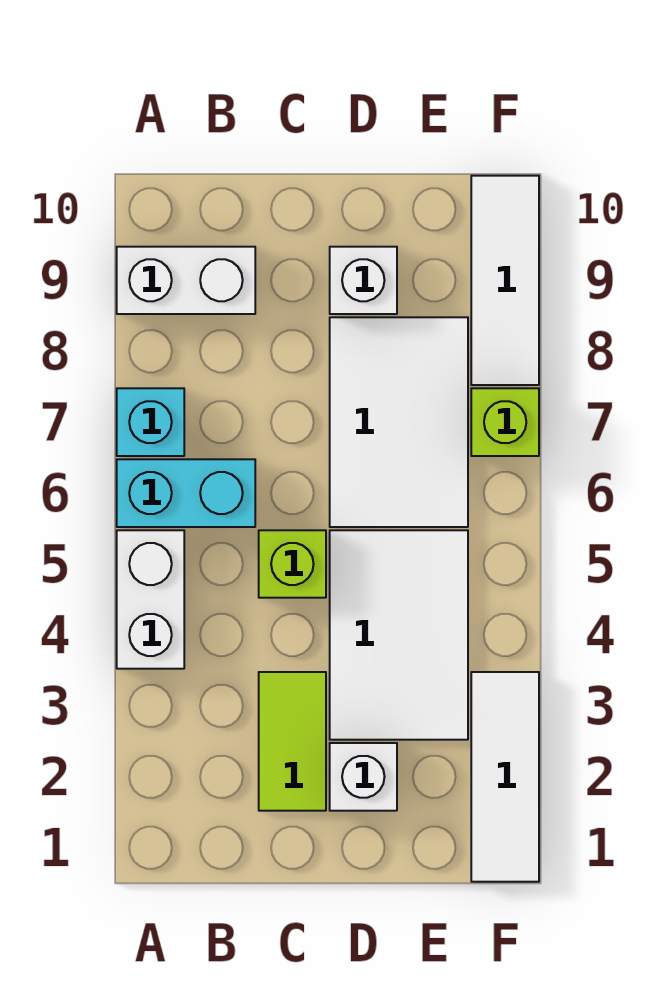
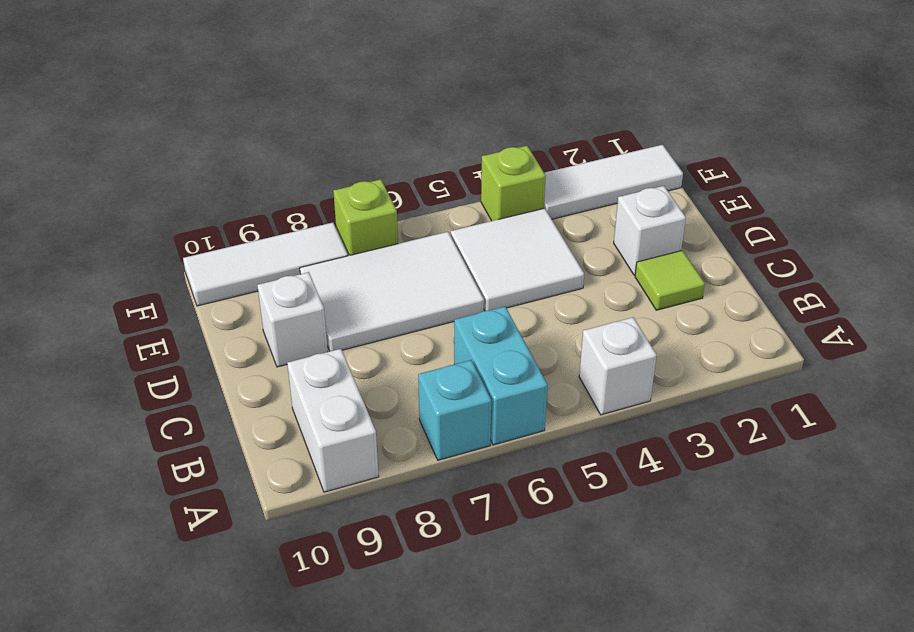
white 1x2 brick [117,530,184,669] -> white 1x1 brick [579,317,657,415]
lime 1x2 tile [259,672,326,811] -> lime 1x1 tile [635,250,705,310]
lime 1x1 brick [259,530,326,598] -> lime 1x1 brick moved to [481,146,546,221]
white 2x3 tile [330,530,468,740] -> white 2x2 tile [451,208,584,311]

